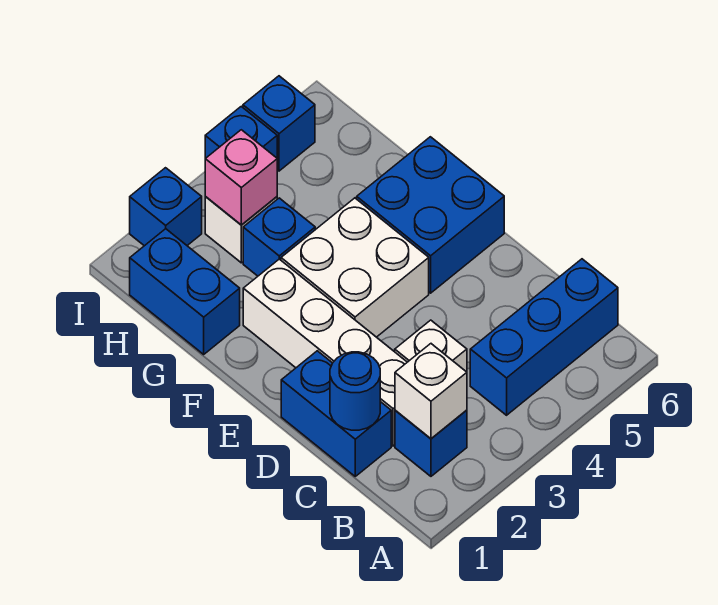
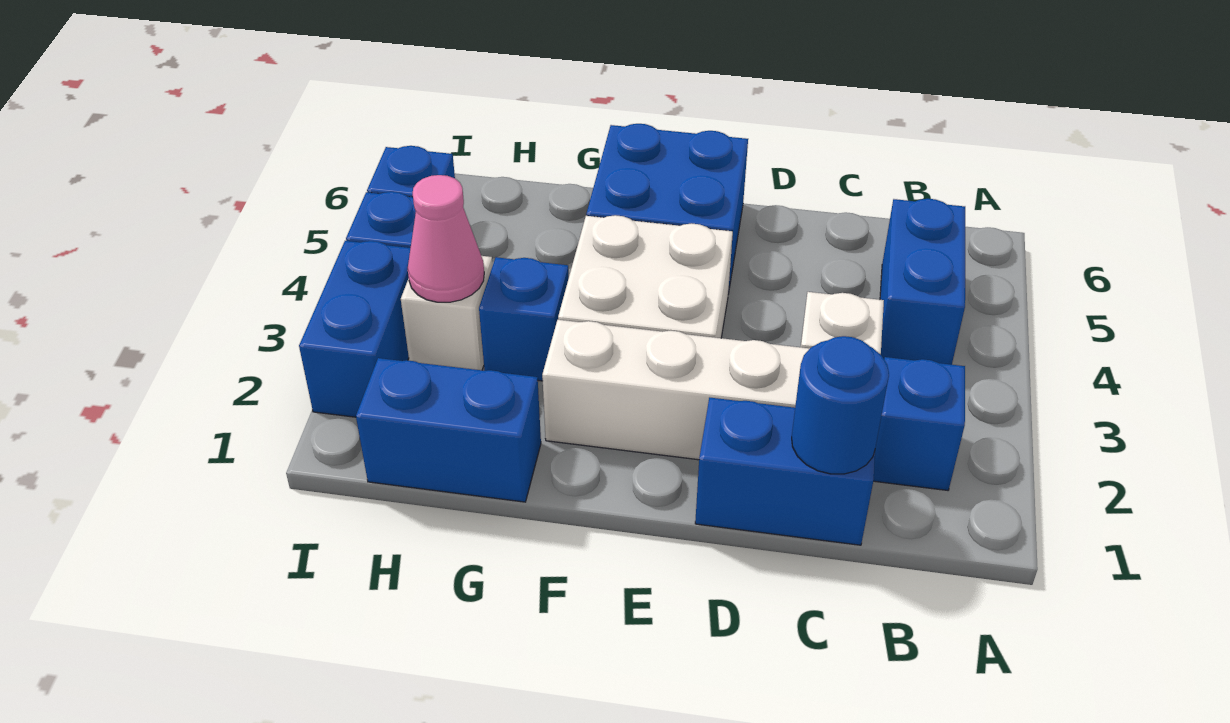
white 1x1 brick [395,344,467,439] -> none
blue 1x3 brick [470,259,618,415] -> blue 1x2 brick [880,199,965,365]
pink 1x1 brick [205,130,277,225] -> pink 1x1 cone [408,175,484,302]
blue 1x1 brick [130,168,202,246] -> blue 1x2 brick [299,241,410,417]

